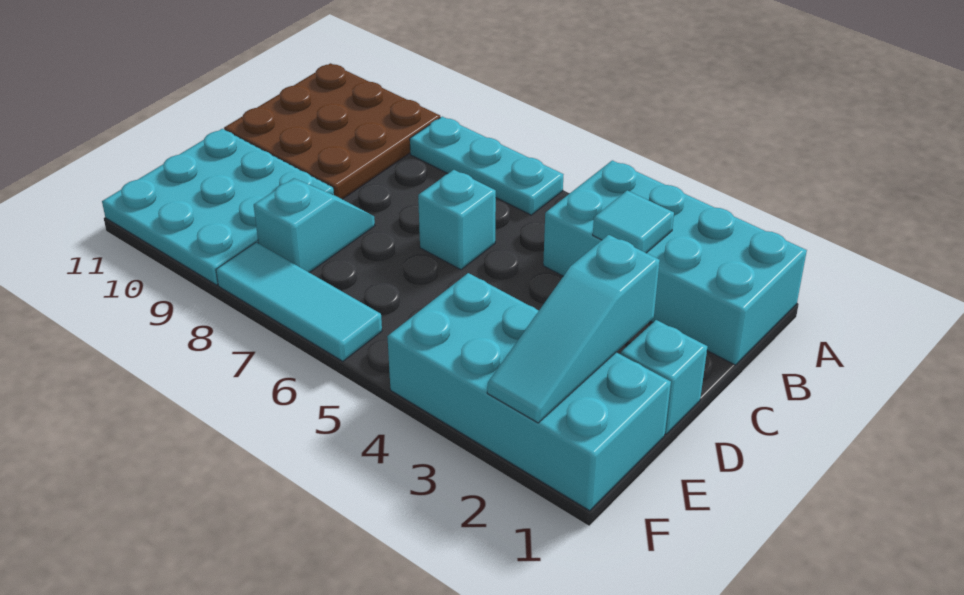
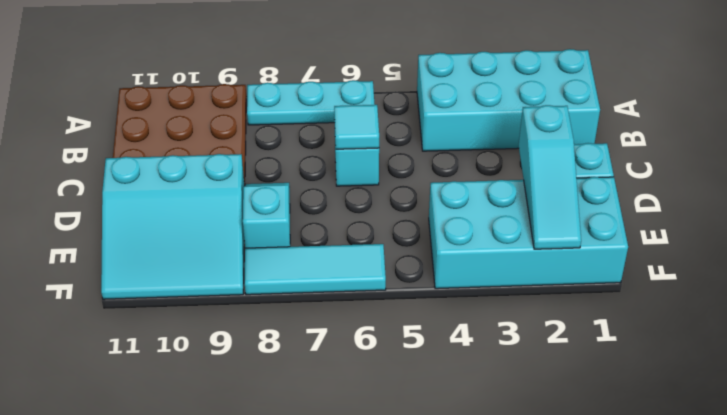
cyan 1x1 tile [593,190,674,253] -> cyan 1x1 tile moved to [334,105,379,149]
cyan 3x3 plate [102,129,334,285] -> cyan 3x3 slope [101,154,245,299]

